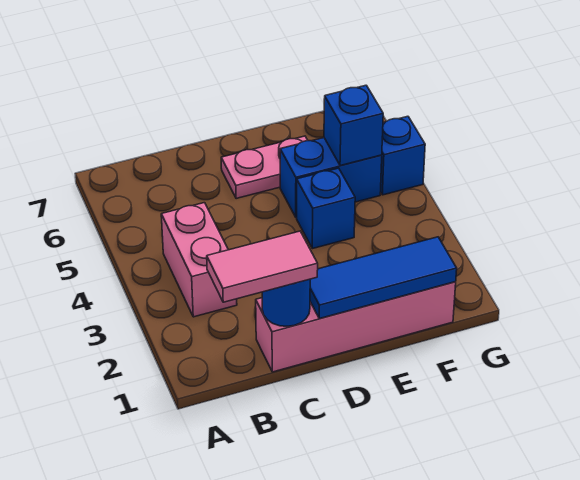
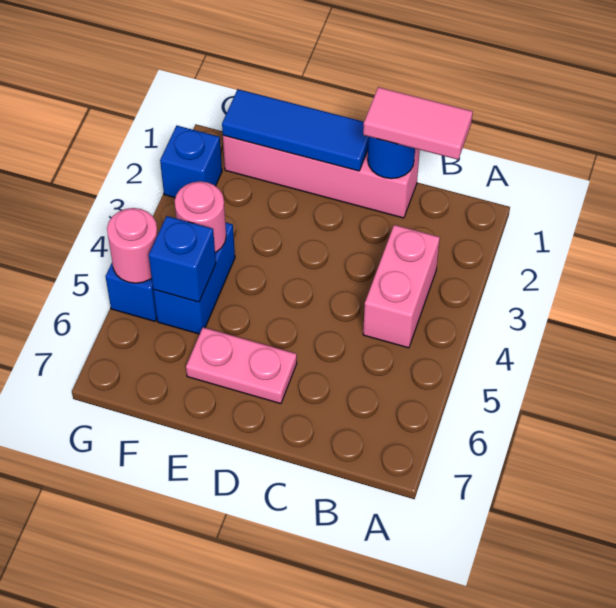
blue 1x1 brick [297,168,355,249] -> blue 1x1 brick moved to [160,126,222,198]
blue 1x2 brick [280,138,382,217] -> blue 1x2 brick turned to [153,222,235,334]
none -> pink 1x1 round brick [175,181,226,253]
none -> pink 1x1 round brick [107,208,158,283]

